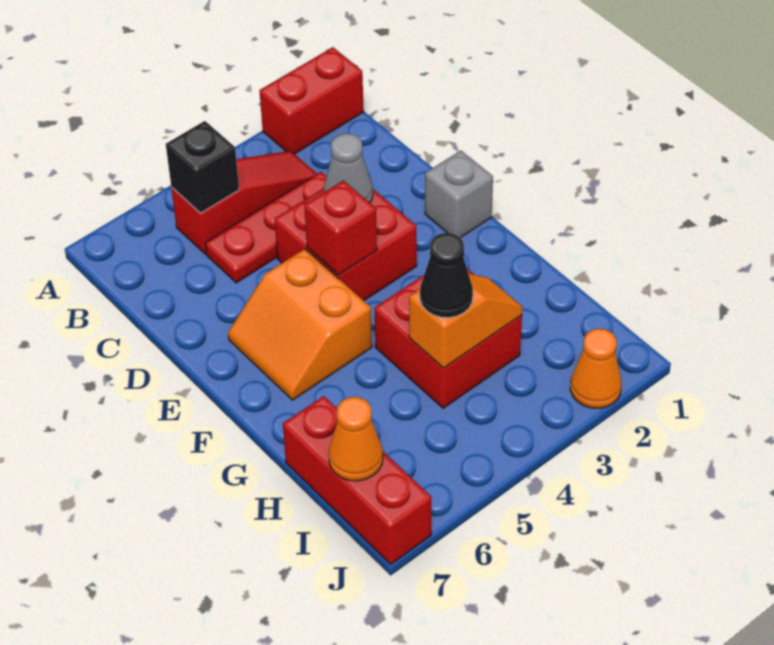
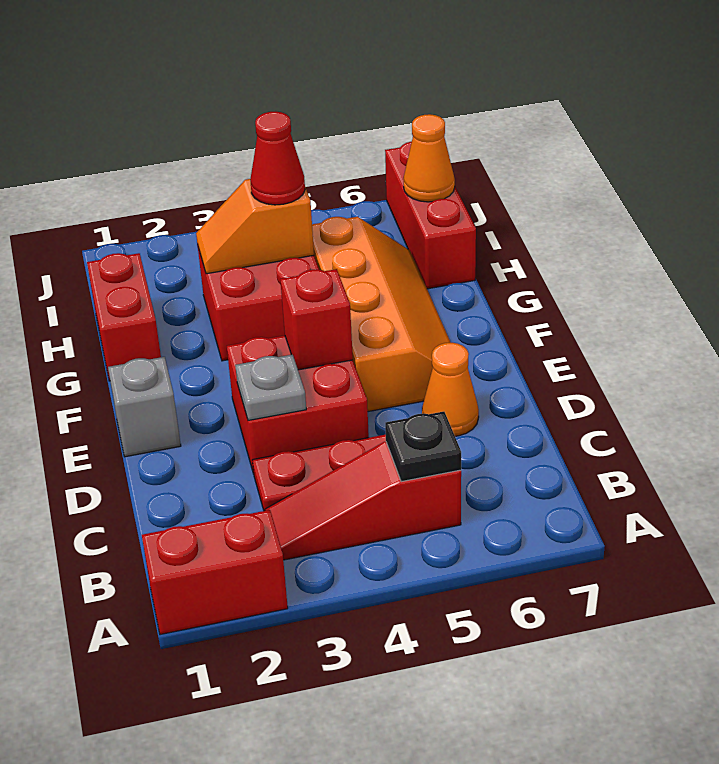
black 1x1 brick [166,121,239,213] -> black 1x1 plate [385,412,461,482]
grey 1x1 cone [324,133,373,203] -> grey 1x1 plate [235,355,306,421]
orange 2x2 slope [228,249,372,400] -> orange 2x4 slope [312,217,451,412]
none -> red 1x2 brick [87,253,161,381]
black 1x1 cone [420,233,473,318] -> red 1x1 cone [250,112,305,205]
orange 1x1 cone [570,329,621,408] -> orange 1x1 cone moved to [422,343,479,436]

